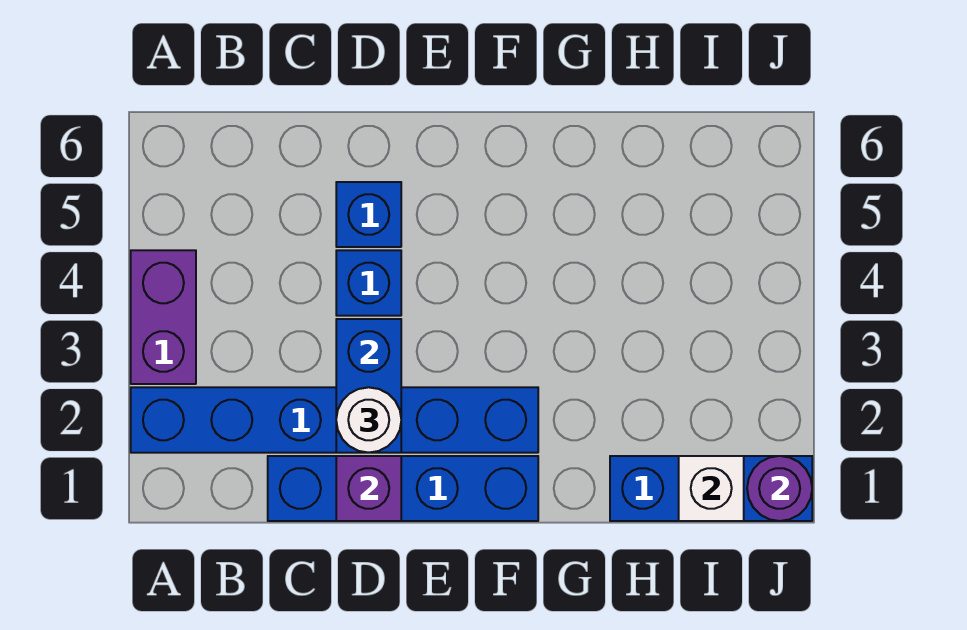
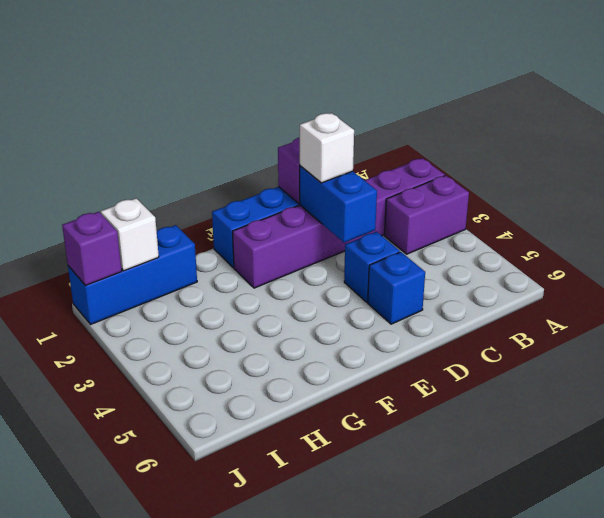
blue 1x6 brick [131,387,538,453] -> purple 1x6 brick [233,158,445,288]
purple 1x2 brick [131,250,196,384] -> purple 1x2 brick turned to [385,175,469,254]
white 1x1 round brick [336,387,401,453] -> white 1x1 brick [300,113,354,183]
purple 1x1 round brick [747,456,812,521] -> purple 1x1 brick [62,212,122,285]

